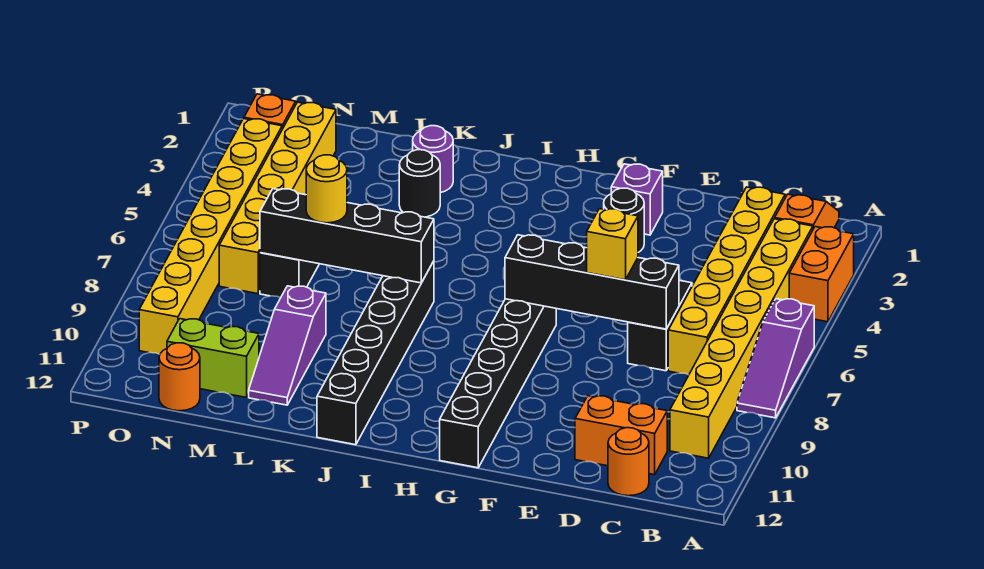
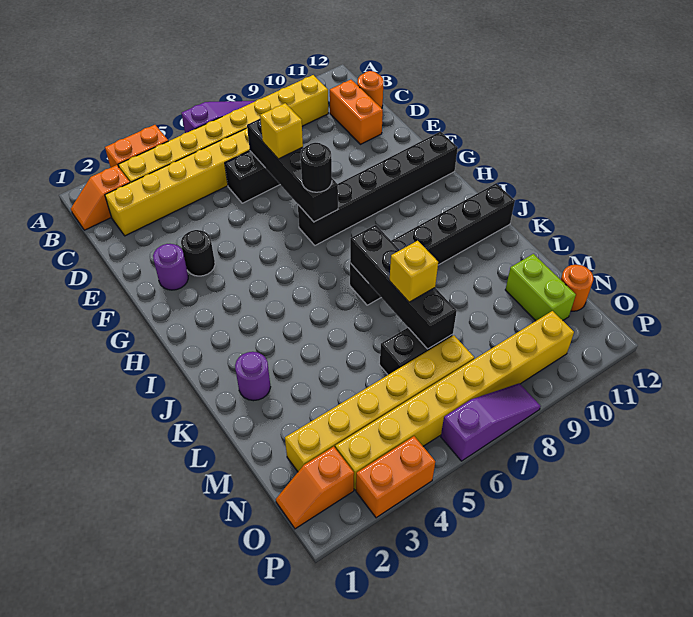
purple 1x1 brick [611,164,663,235] -> purple 1x1 round brick [153,244,188,290]
black 1x1 round brick [399,150,440,217] -> black 1x1 round brick moved to [300,143,332,192]
yellow 1x1 round brick [306,155,347,223] -> yellow 1x1 brick [390,241,438,302]
purple 1x3 slope [249,286,326,405] -> purple 1x3 slope moved to [441,383,541,461]
none -> orange 1x2 brick [356,436,435,518]

